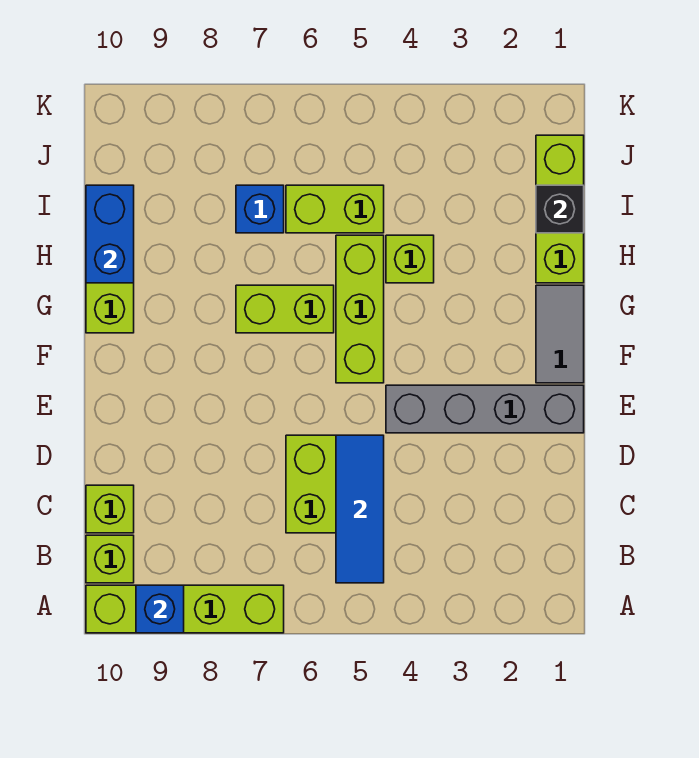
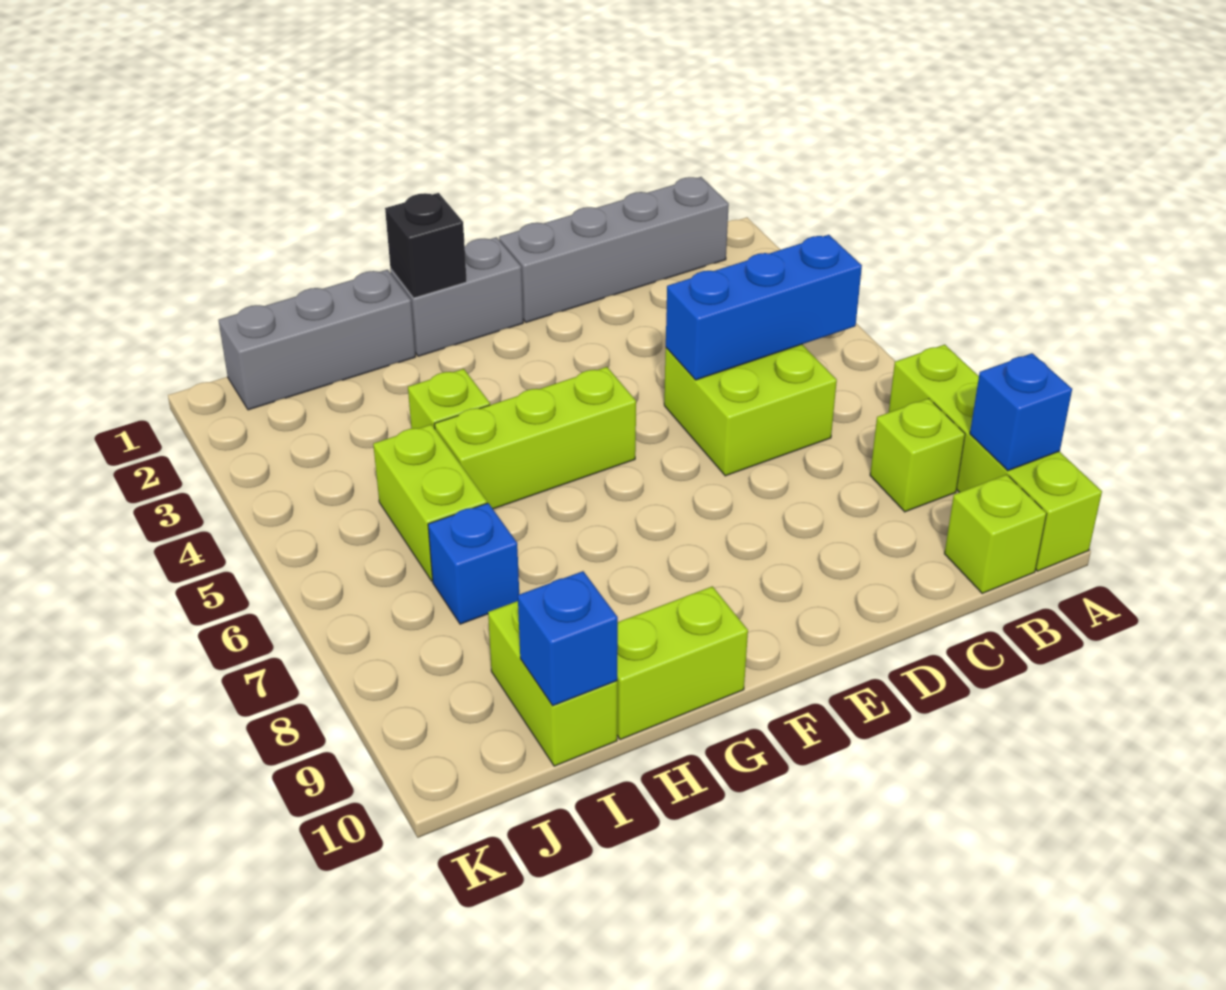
blue 1x3 tile [336,435,384,583] -> blue 1x3 brick [666,235,862,380]
lime 1x1 brick [86,485,134,533] -> lime 1x1 brick moved to [870,398,965,512]
grey 1x4 brick [386,385,584,433] -> grey 1x4 brick turned to [499,177,729,322]
grey 1x2 tile [536,285,584,383] -> grey 1x2 brick [390,237,523,356]
lime 1x2 brick [236,285,334,333] -> lime 1x2 brick moved to [488,601,617,766]
lime 1x3 brick [536,135,584,283] -> grey 1x3 brick [219,270,415,410]
blue 1x2 brick [86,185,134,283] -> blue 1x1 brick [518,571,618,706]
black 1x1 brick [536,185,584,233] -> black 1x1 brick moved to [385,193,467,298]

